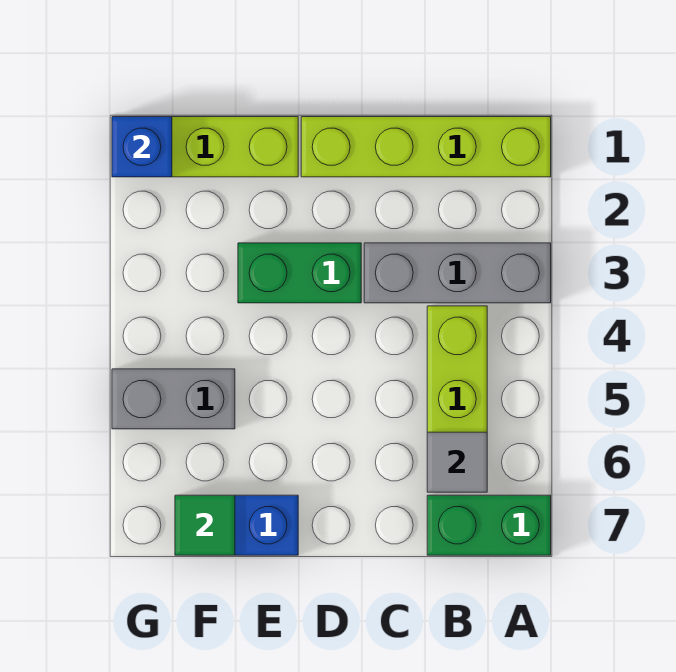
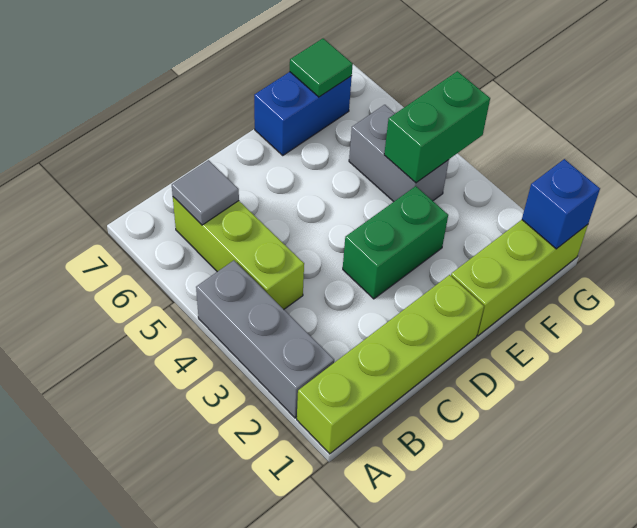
grey 1x3 brick [364,243,551,303] -> grey 1x3 brick turned to [196,260,334,418]
green 1x2 brick [427,495,551,555] -> green 1x2 brick moved to [384,71,490,183]
grey 1x2 brick [112,369,235,429] -> grey 1x2 brick turned to [349,105,449,202]

